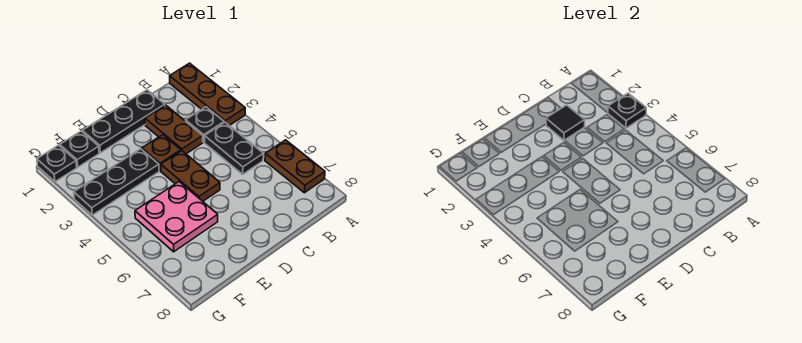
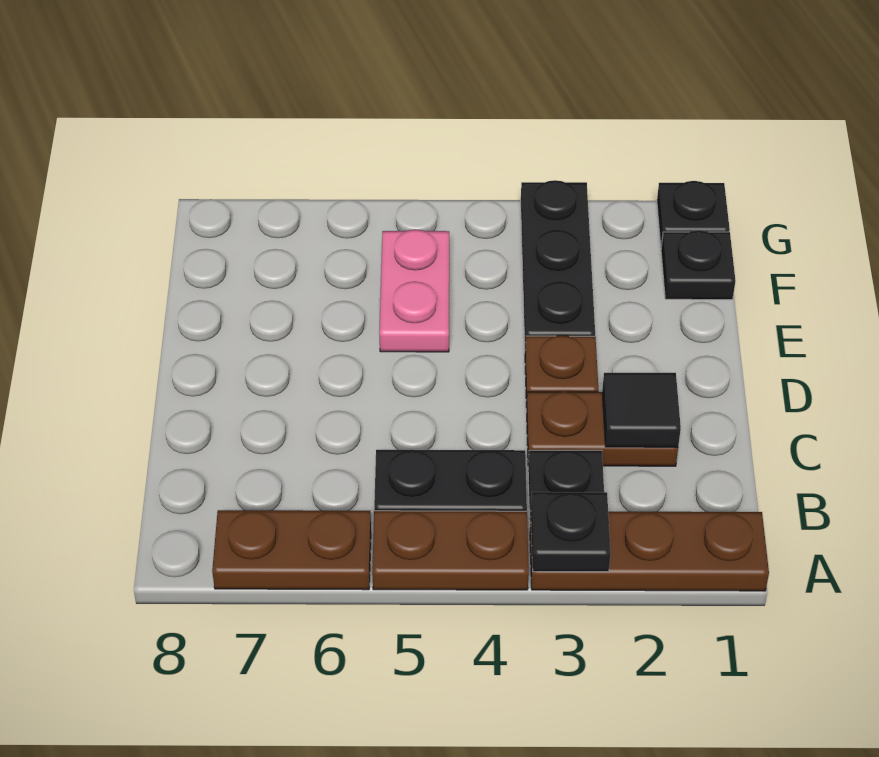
black 1x3 plate [82,90,165,153] -> none
brown 1x2 plate [161,151,220,201] -> brown 1x2 plate moved to [372,511,529,590]
pink 2x2 plate [135,182,218,252] -> pink 1x2 plate [379,229,449,352]

